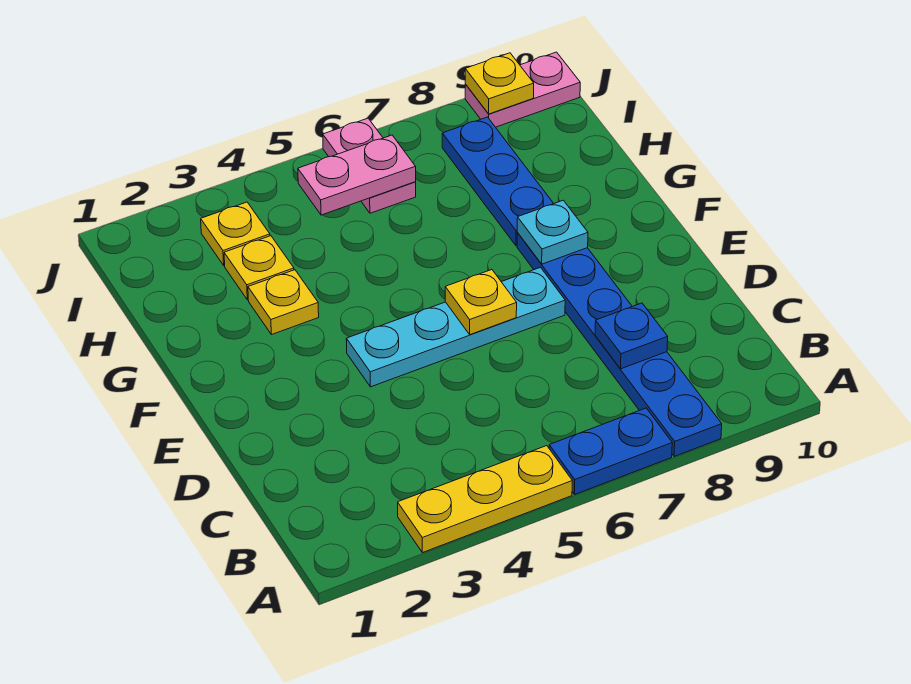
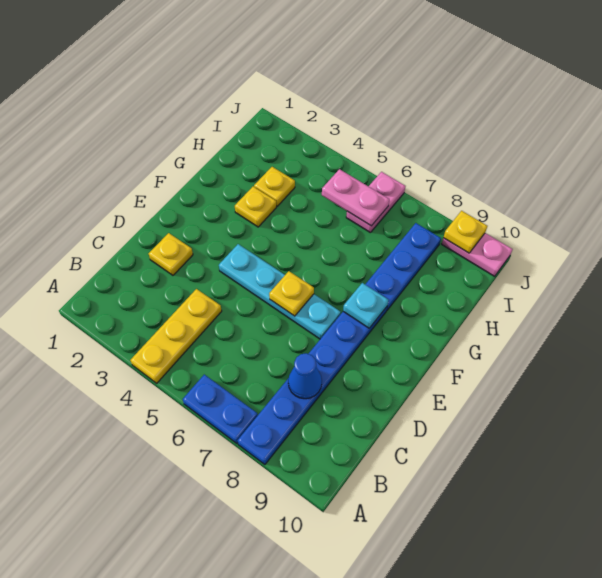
yellow 1x3 plate [398,446,572,553] -> yellow 1x3 plate turned to [130,289,222,383]
blue 1x1 plate [595,303,668,369] -> blue 1x1 cone [288,353,322,399]
yellow 1x1 plate [201,202,270,265] -> yellow 1x1 plate moved to [148,233,193,275]

